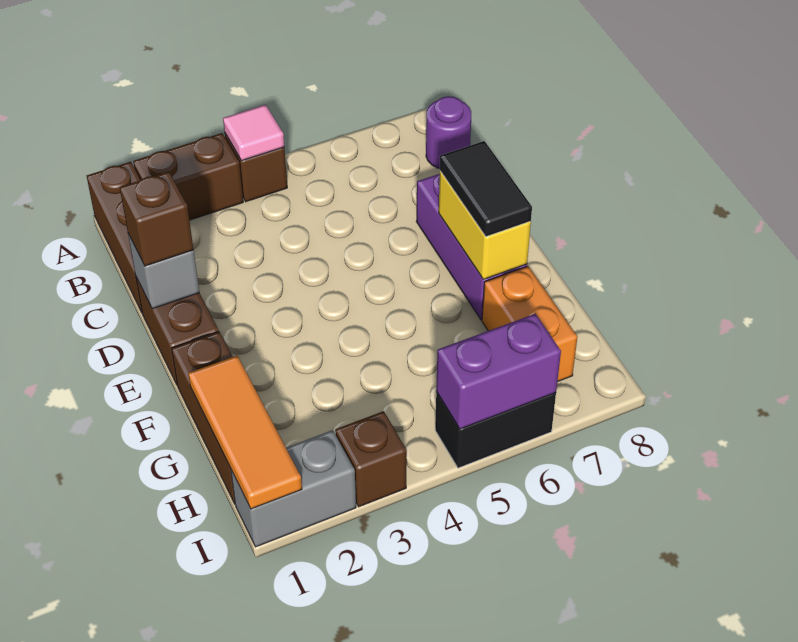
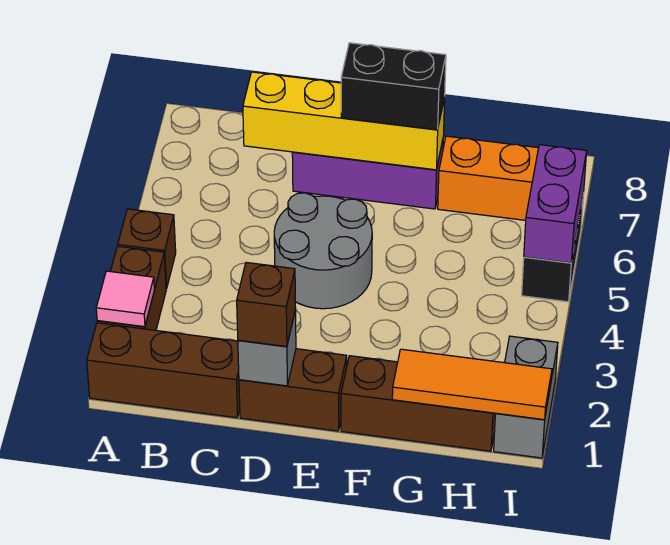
pink 1x1 tile [223,105,284,161] -> pink 1x1 tile moved to [96,271,154,327]
purple 1x1 round brick [426,96,471,169] -> none
none -> grey 2x2 round brick [274,193,372,309]
yellow 1x2 brick [439,171,531,279] -> yellow 1x4 brick [243,72,445,170]
black 1x2 tile [440,141,532,237] -> black 1x2 brick [341,43,446,130]
brown 1x1 brick [335,411,407,507] -> none

